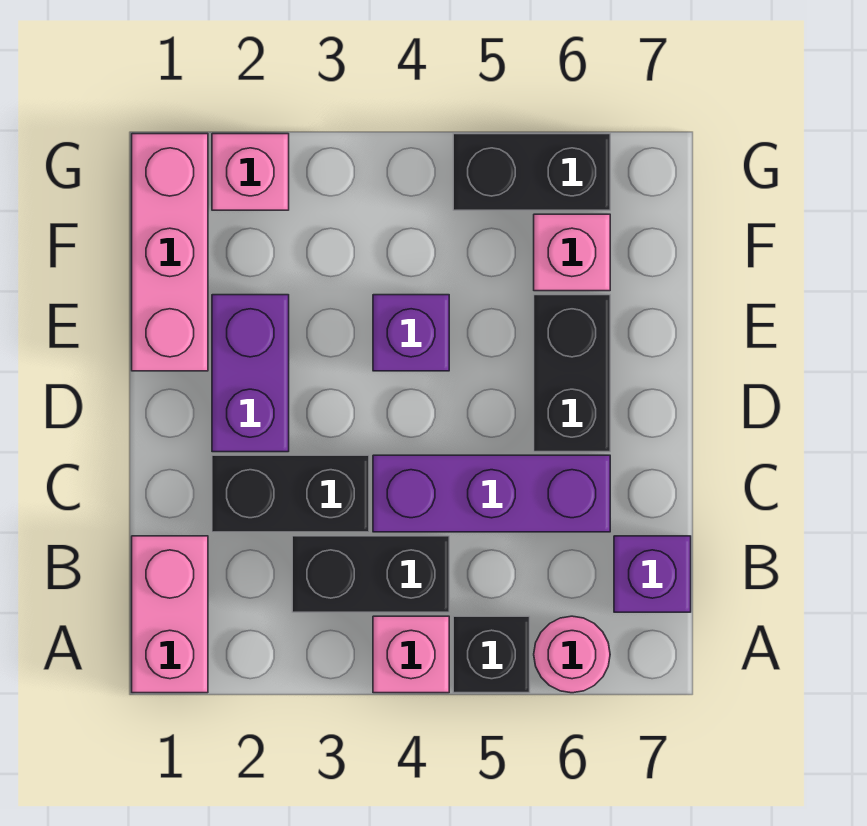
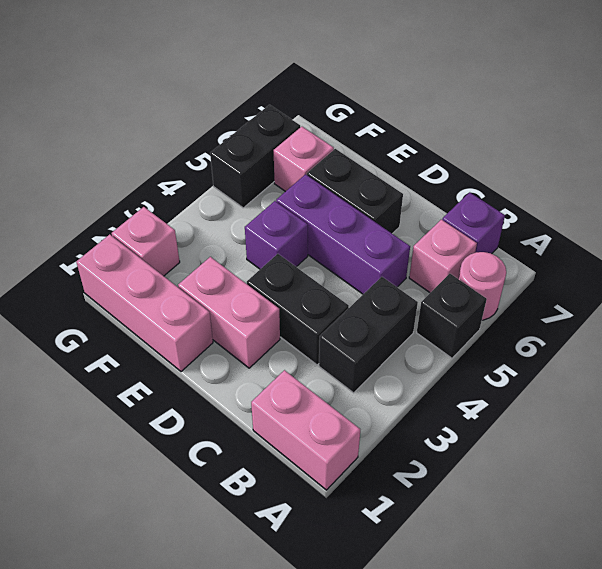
pink 1x1 brick [373,616,449,693] -> pink 1x1 brick moved to [409,219,477,293]
black 1x2 brick [212,455,369,532] -> black 1x2 brick turned to [247,254,349,365]
purple 1x3 brick [373,455,610,532] -> purple 1x3 brick turned to [276,174,410,294]
purple 1x2 brick [212,295,289,452] -> pink 1x2 brick [178,257,280,368]

